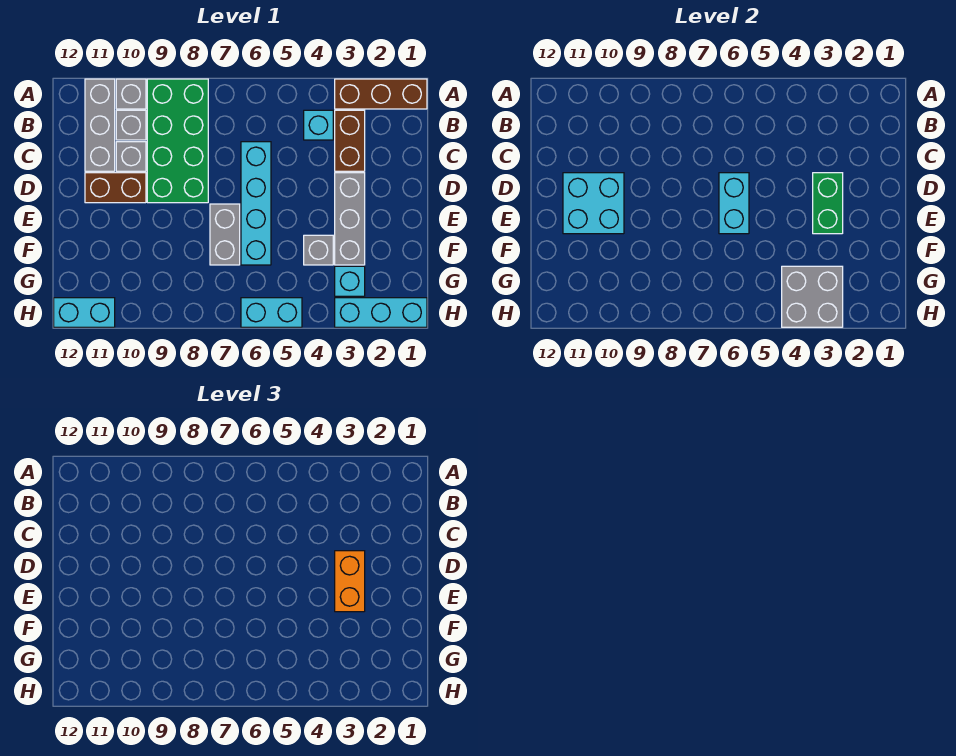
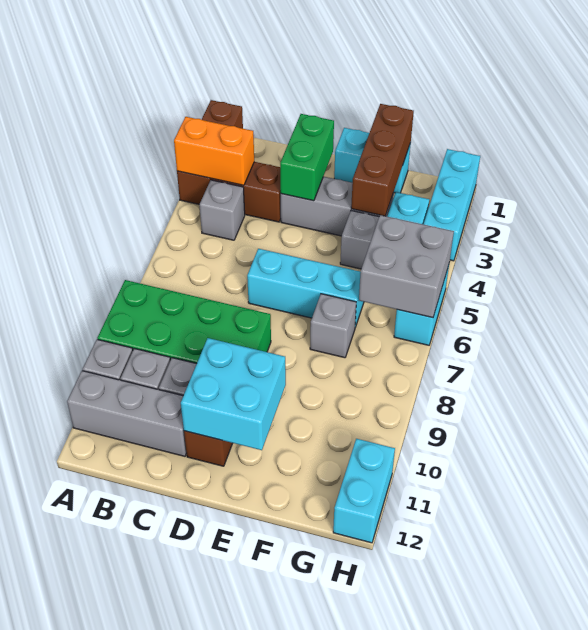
cyan 1x1 brick [304,110,333,140] -> grey 1x1 brick [199,180,245,240]
cyan 1x4 brick [241,142,271,265] -> cyan 1x3 brick [247,249,364,327]
green 1x2 brick [813,173,843,234] -> green 1x2 brick turned to [280,114,334,201]
orange 1x2 brick [335,551,365,612] -> orange 1x2 brick moved to [174,117,254,185]
cyan 1x2 brick [719,173,749,234] -> cyan 1x2 brick moved to [334,128,411,193]
grey 1x2 brick [210,204,240,265] -> grey 1x1 brick [310,294,356,358]
none -> brown 1x3 brick [351,104,414,216]
grey 2x2 brick [782,266,843,327] -> grey 2x2 brick moved to [359,215,454,318]

